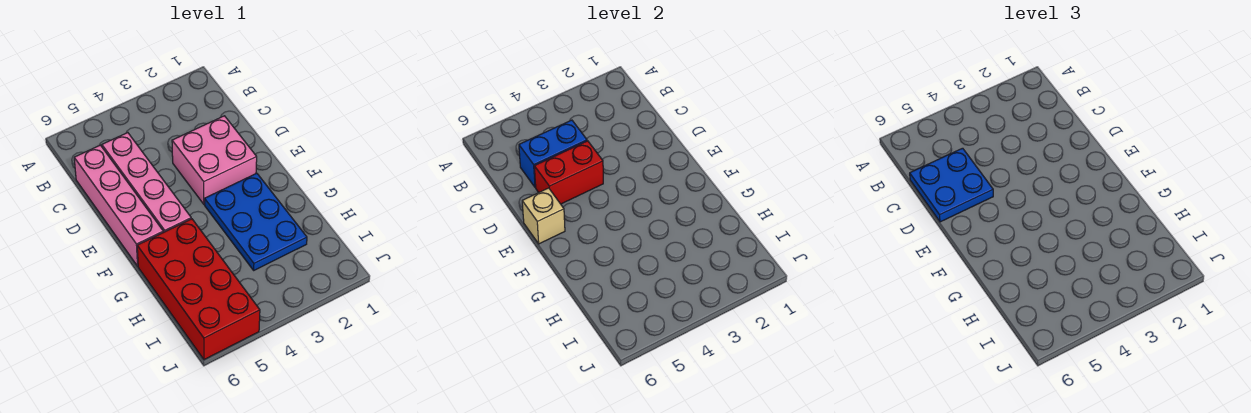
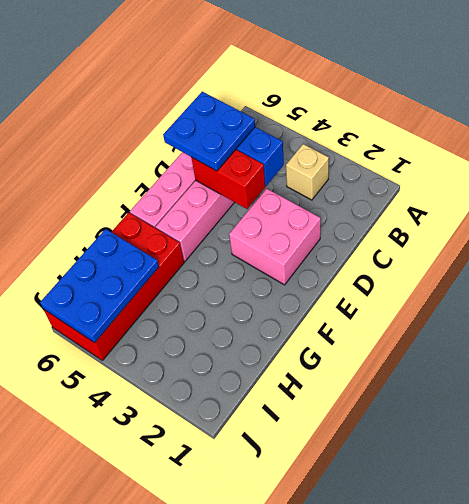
tan 1x1 brick [522,188,565,244] -> tan 1x1 brick moved to [286,144,329,200]
blue 2x3 plate [205,173,307,270] -> blue 2x3 plate moved to [40,229,159,343]

